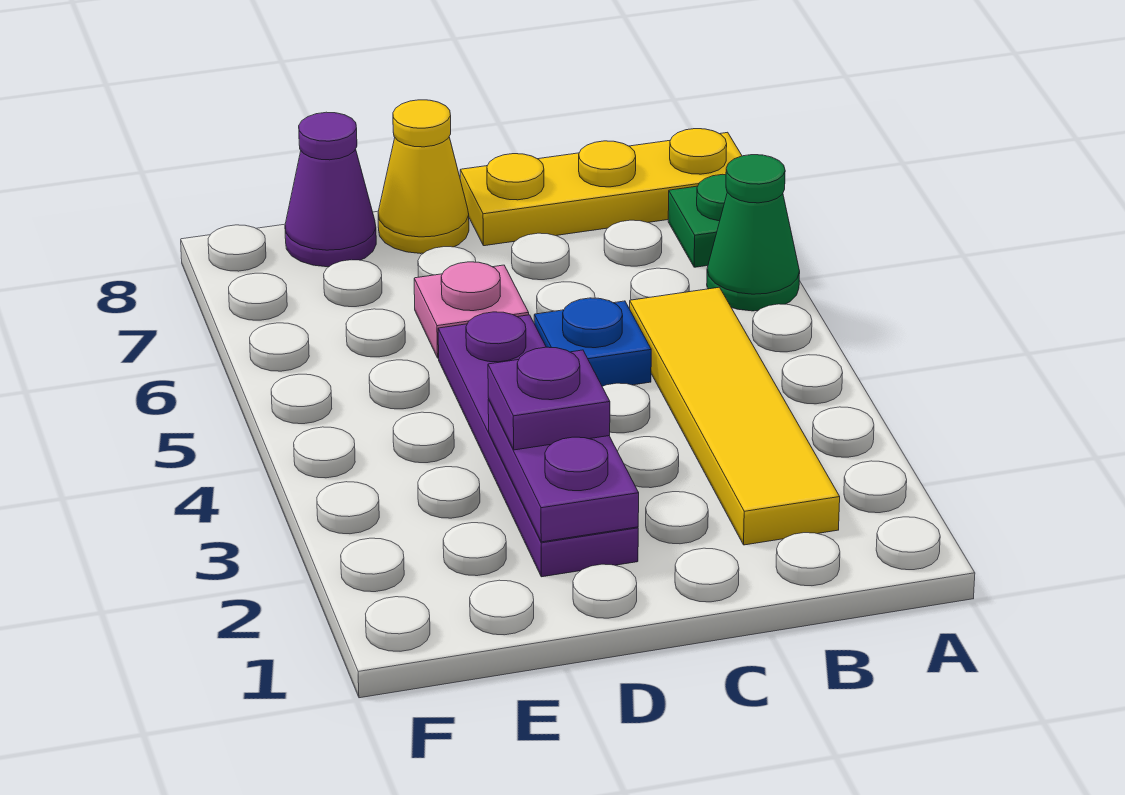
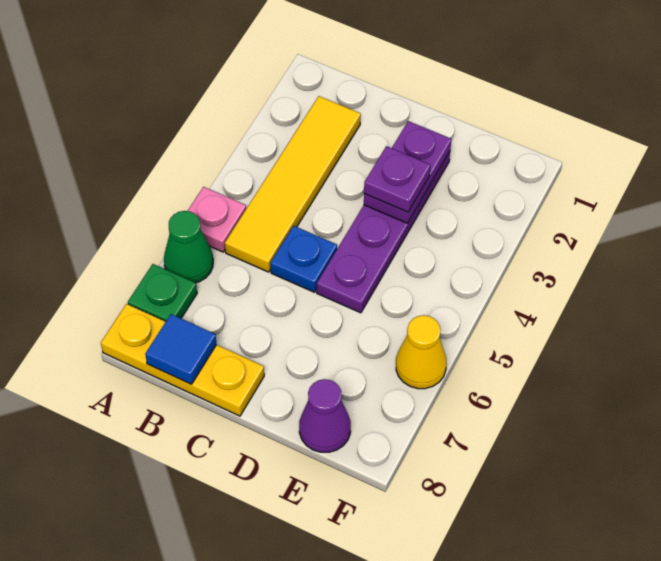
none -> blue 1x1 tile [145,314,217,384]
pink 1x1 plate [414,262,529,358] -> pink 1x1 plate moved to [188,187,246,252]
yellow 1x1 cone [378,100,469,254] -> yellow 1x1 cone moved to [396,315,447,389]

